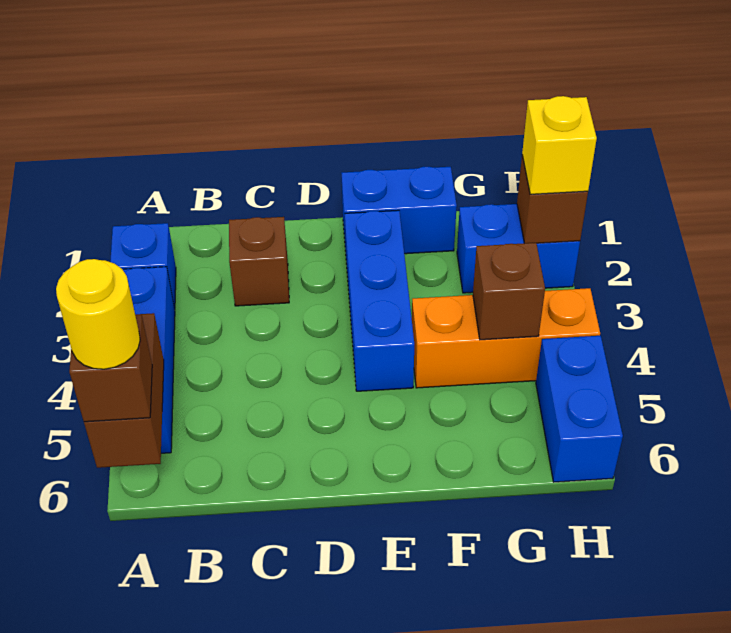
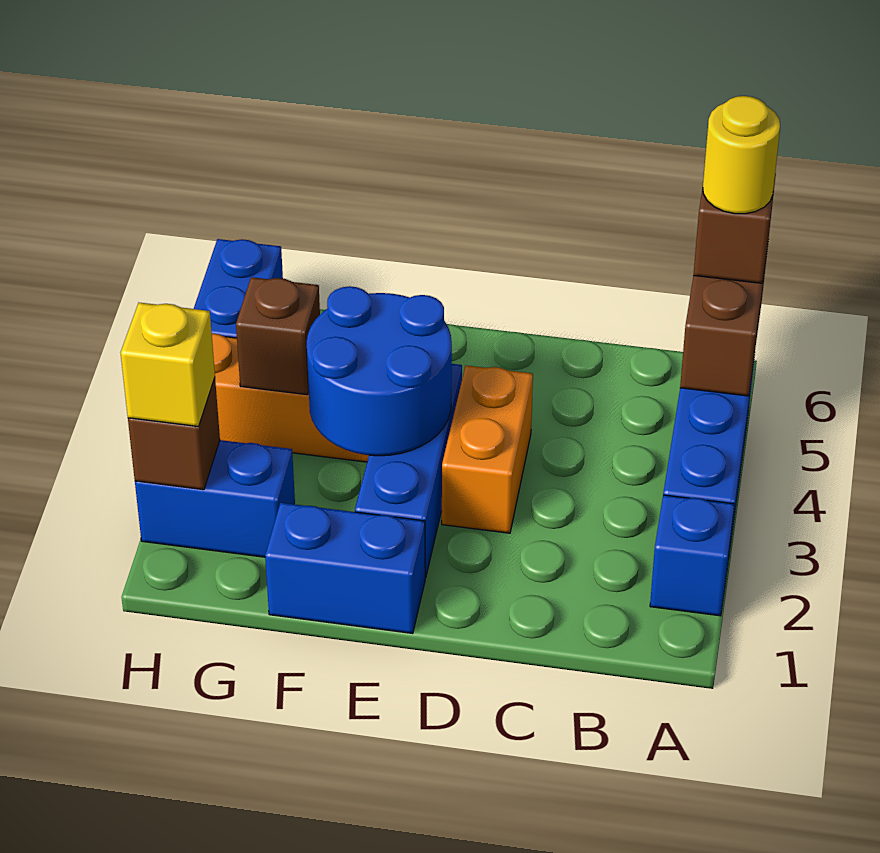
brown 1x1 brick [229,217,289,306] -> none
none -> orange 1x2 brick [442,365,533,533]
none -> blue 2x2 round brick [307,286,452,456]

